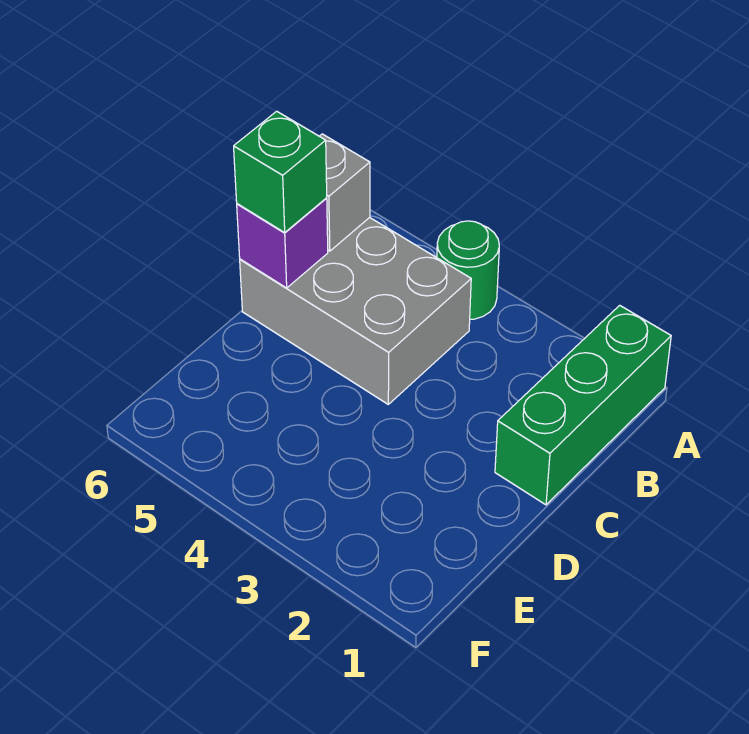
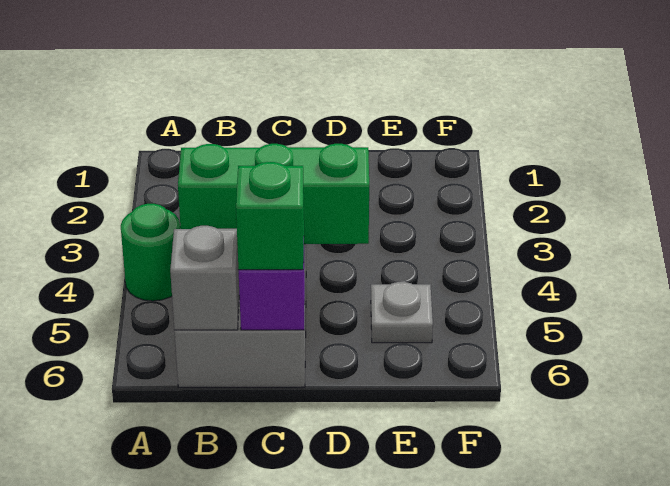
green 1x3 brick [495,305,671,505] -> green 1x3 brick moved to [178,144,369,244]
none -> grey 1x1 plate [371,282,433,343]

